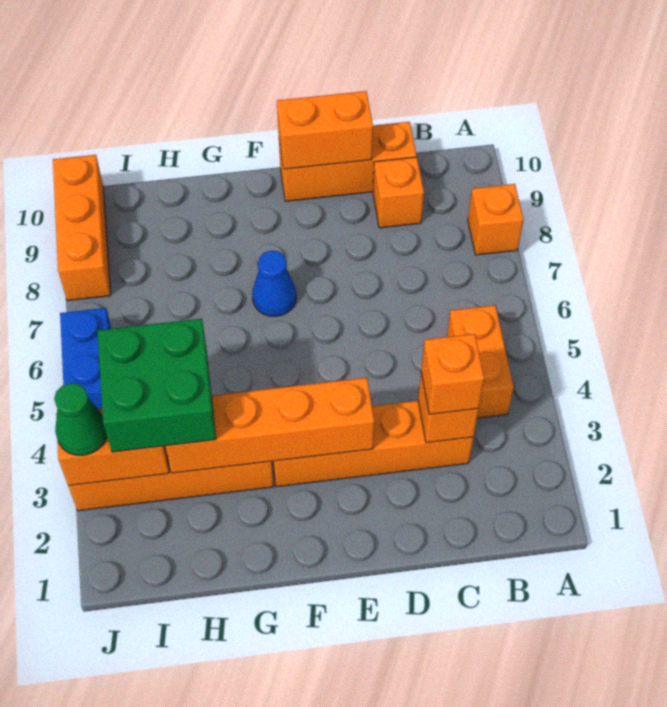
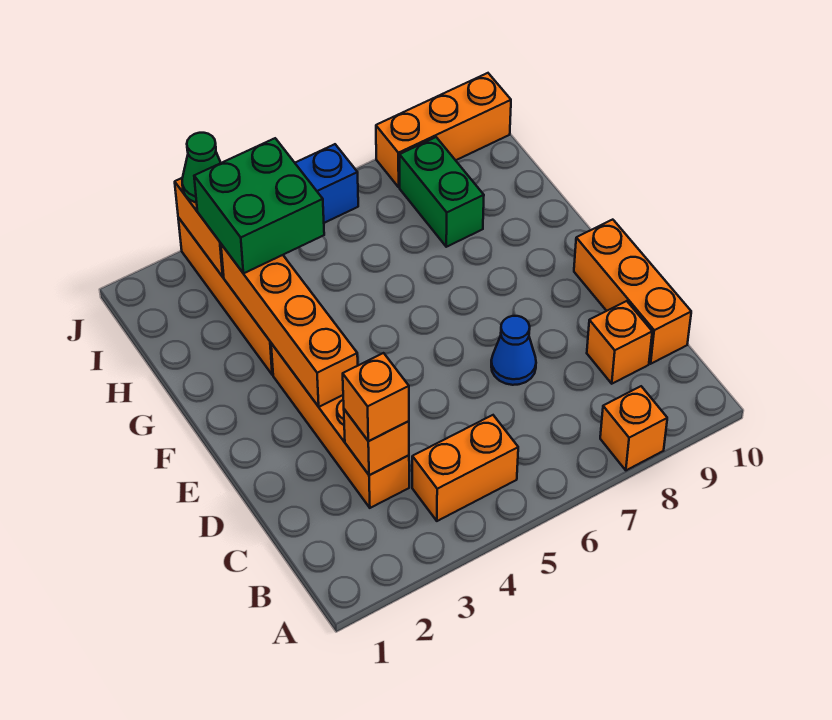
orange 1x2 brick [277,91,373,169] -> none
blue 1x1 cone [252,251,296,316] -> blue 1x1 cone moved to [491,316,536,385]
none -> green 1x2 brick [400,137,484,247]

